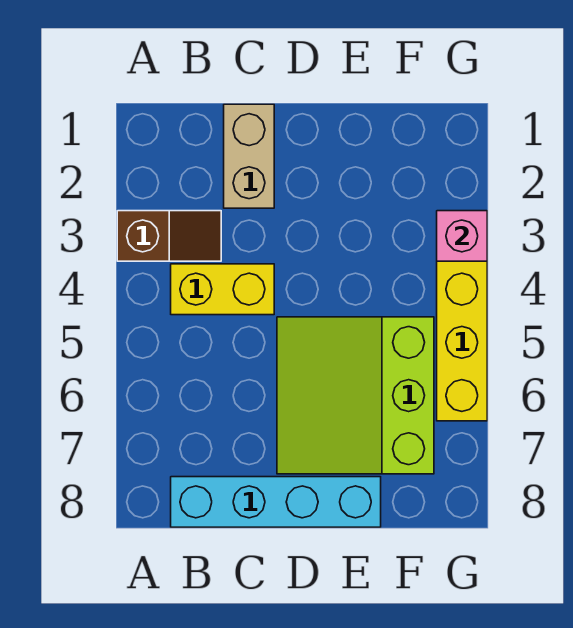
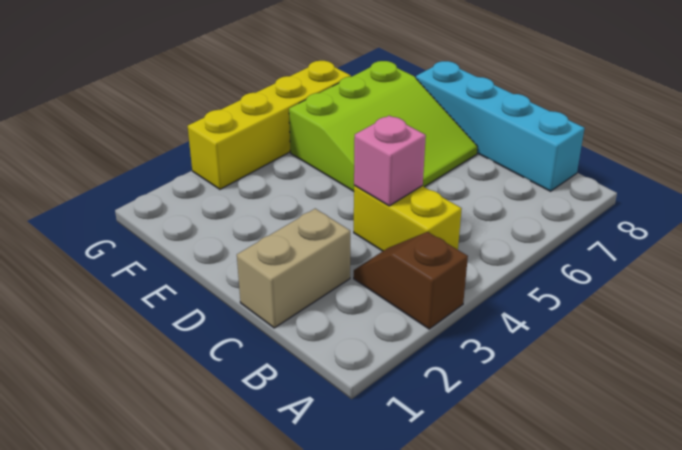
pink 1x1 brick [437,211,487,261] -> pink 1x1 brick moved to [354,116,426,206]

